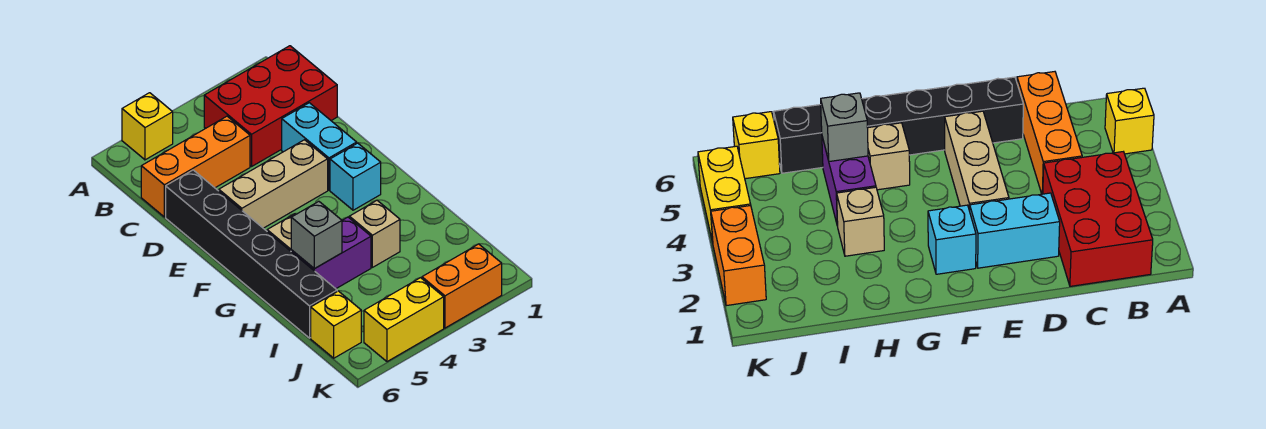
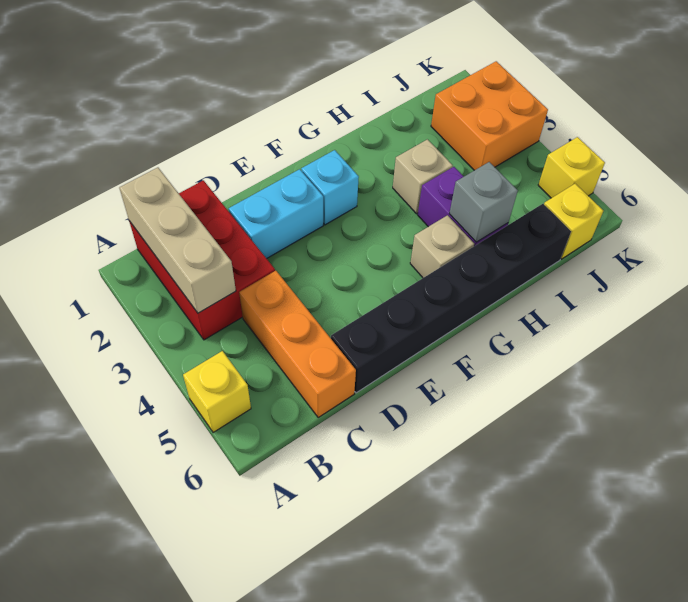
tan 1x3 brick [219,140,328,228] -> tan 1x3 brick moved to [119,168,236,313]
orange 1x2 brick [422,244,502,328] -> orange 2x2 brick [431,61,548,170]
yellow 1x2 brick [364,278,444,362] -> yellow 1x1 brick [538,137,605,198]

